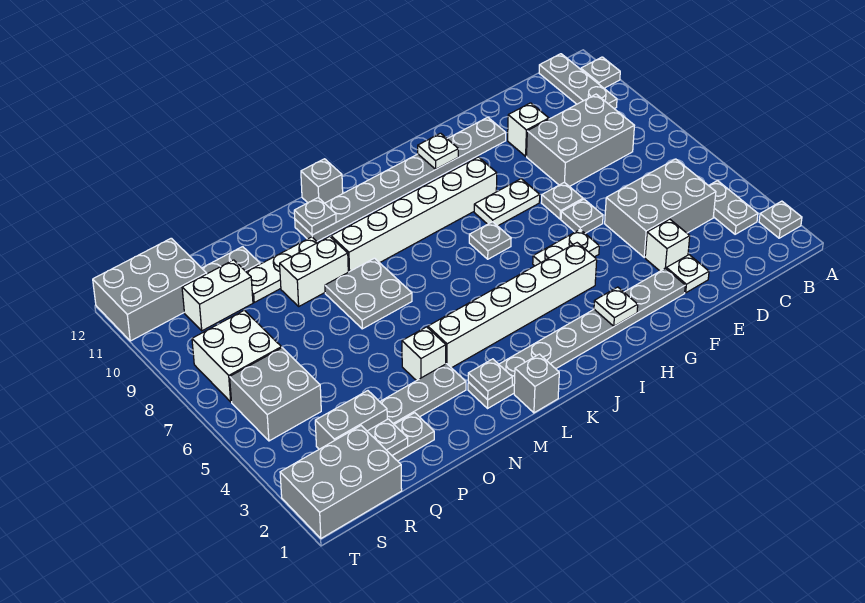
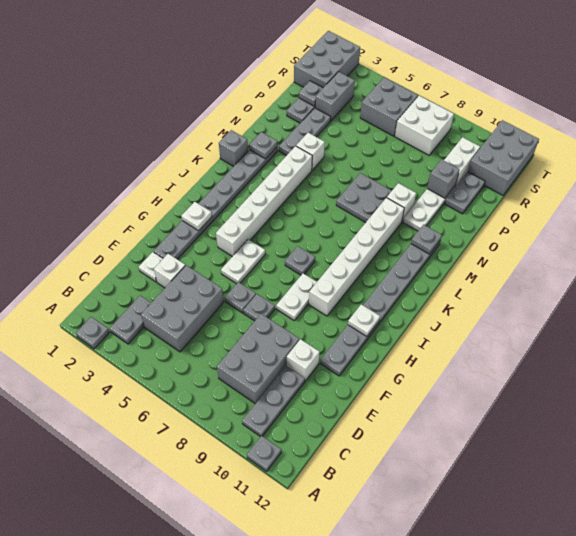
grey 1x2 plate [709,181,758,234] -> grey 1x2 plate turned to [110,296,151,344]
grey 1x3 plate [539,54,617,109] -> grey 1x3 plate turned to [242,366,305,437]
grey 1x1 brick [301,159,343,203] -> grey 1x1 brick moved to [427,160,460,198]
white 1x2 brick [280,236,348,306] -> white 1x1 brick [387,183,416,222]

